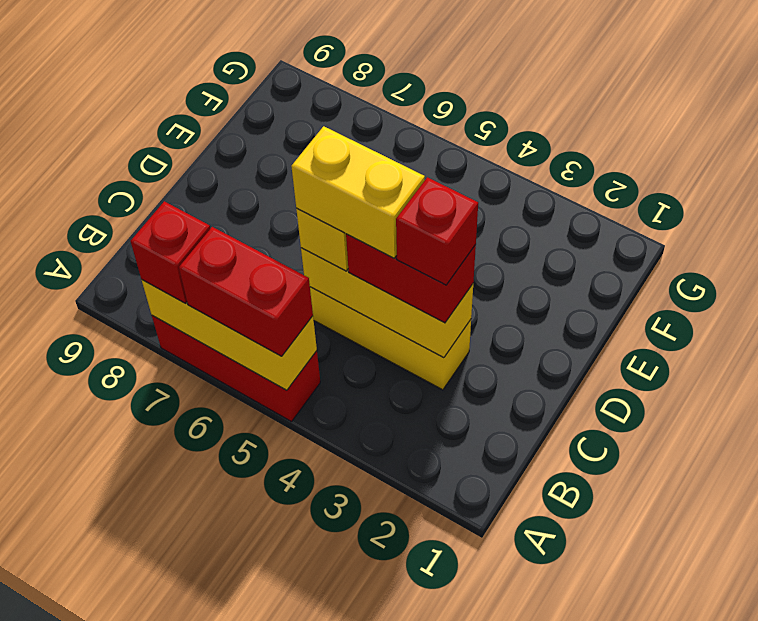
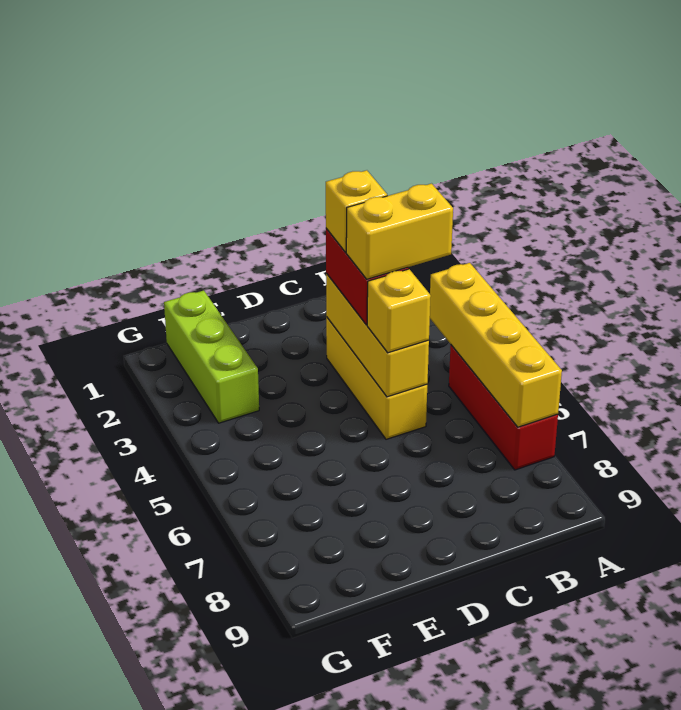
yellow 1x3 brick [142,280,317,390] -> yellow 1x4 brick [430,263,562,427]
red 1x2 brick [179,227,313,356] -> none
red 1x1 brick [131,201,210,303] -> none
red 1x1 brick [396,177,478,285] -> yellow 1x1 brick [326,170,387,252]
yellow 1x2 brick [291,126,425,258] -> yellow 1x2 brick turned to [346,184,453,279]
none -> lime 1x3 brick [164,290,259,423]

